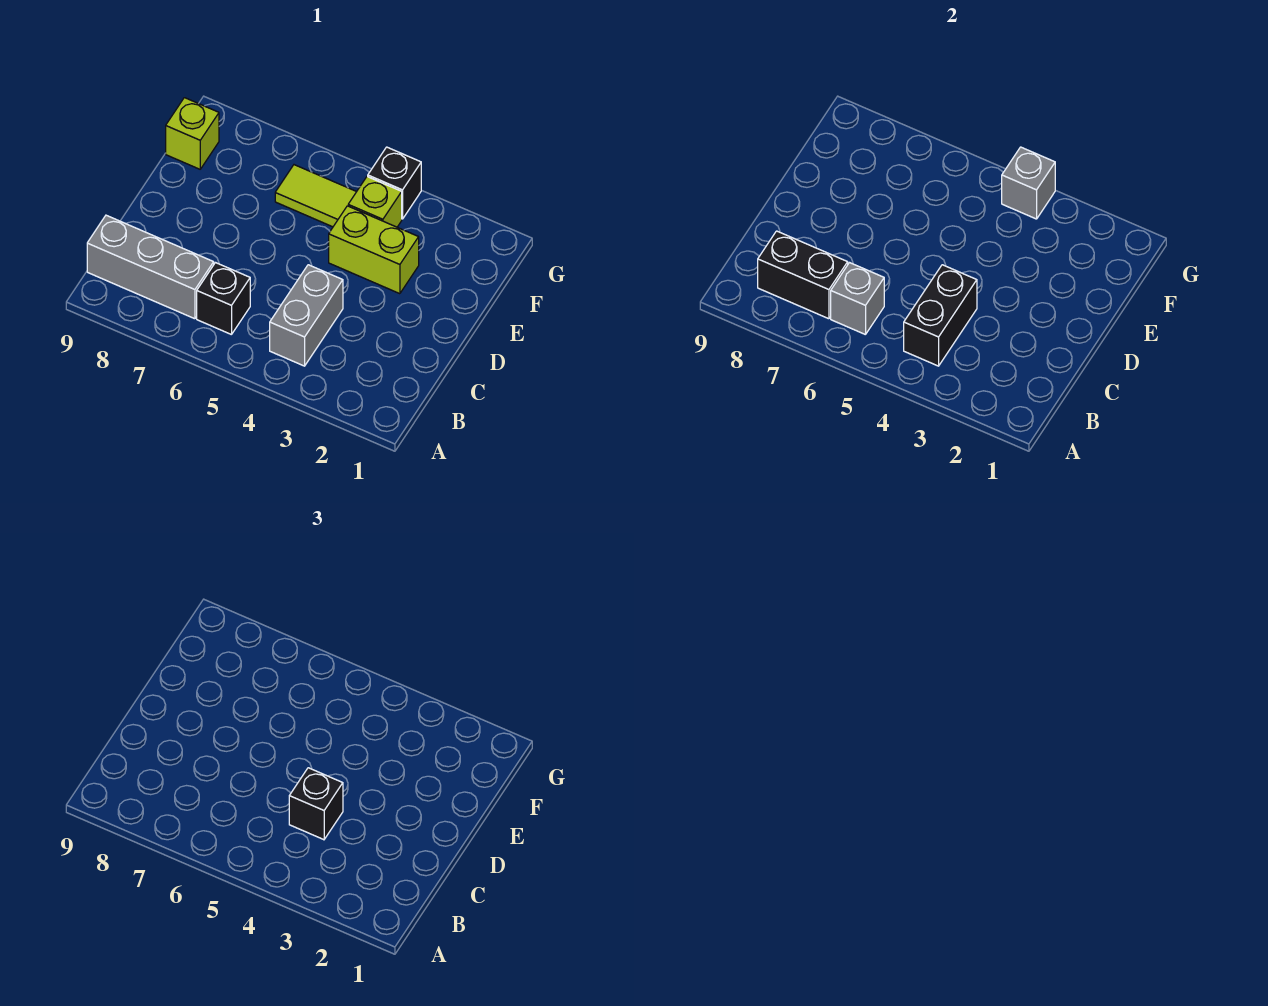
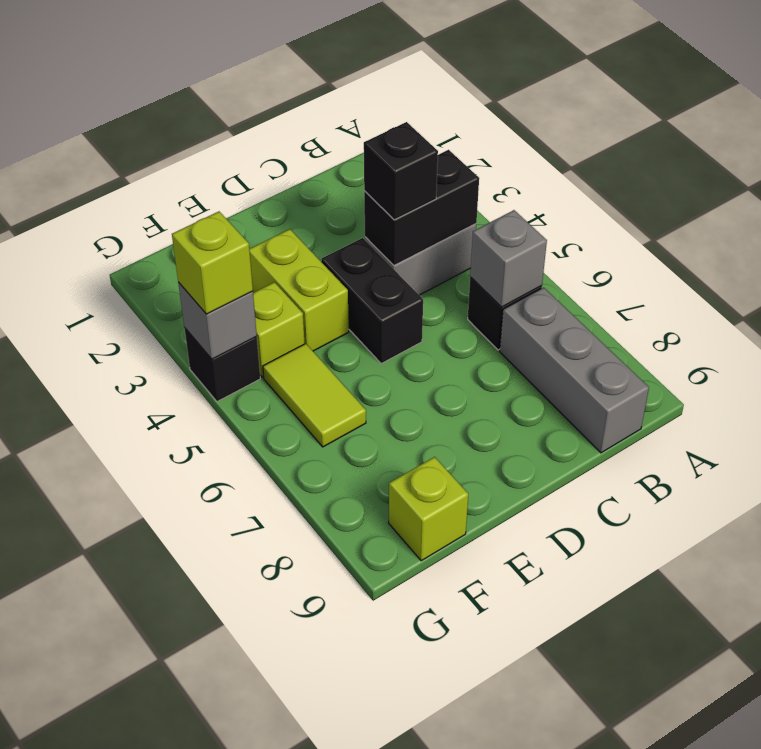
black 1x2 brick [758,231,848,319] -> black 1x2 brick moved to [321,238,423,364]
none -> lime 1x1 brick [172,212,253,314]

